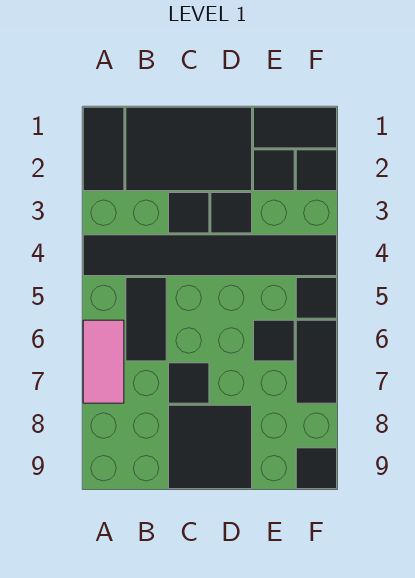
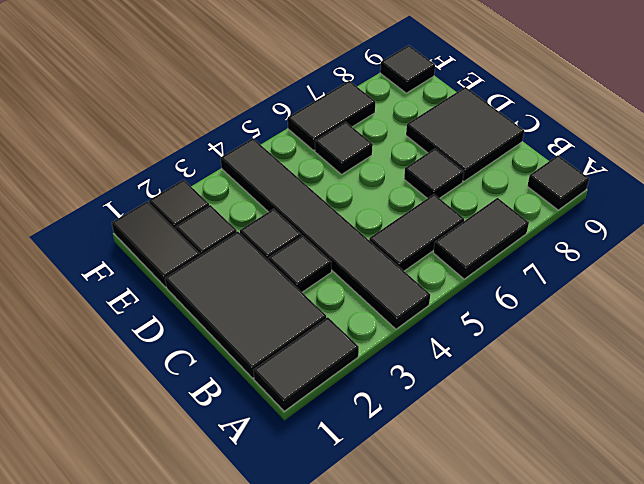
pink 1x2 tile [83,320,124,403] -> black 1x2 tile [433,198,529,279]
black 1x1 tile [296,278,337,318] -> black 1x1 tile moved to [527,155,589,210]

